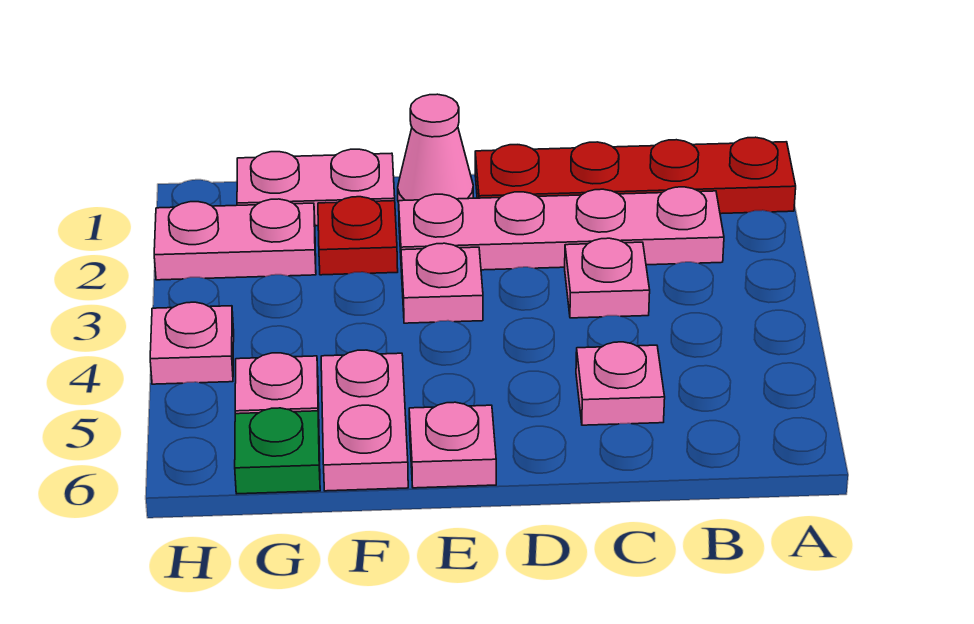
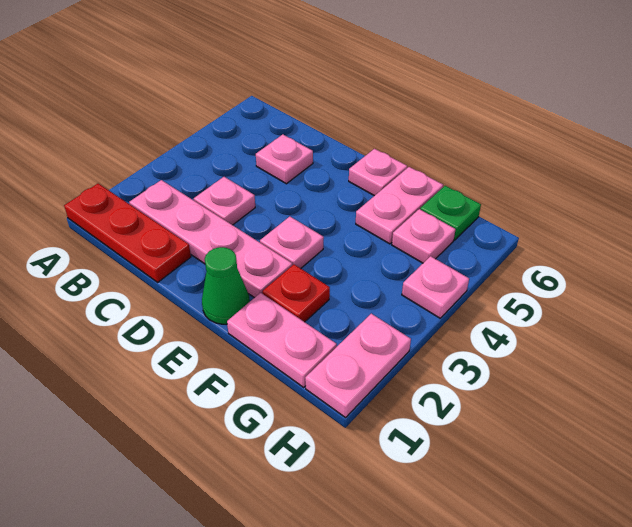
red 1x4 plate [475,137,796,214] -> red 1x3 plate [64,184,191,282]
pink 1x1 cone [398,94,473,202] -> green 1x1 cone [202,247,250,324]
pink 1x2 plate [154,199,316,280] -> pink 1x2 plate turned to [305,314,411,418]

